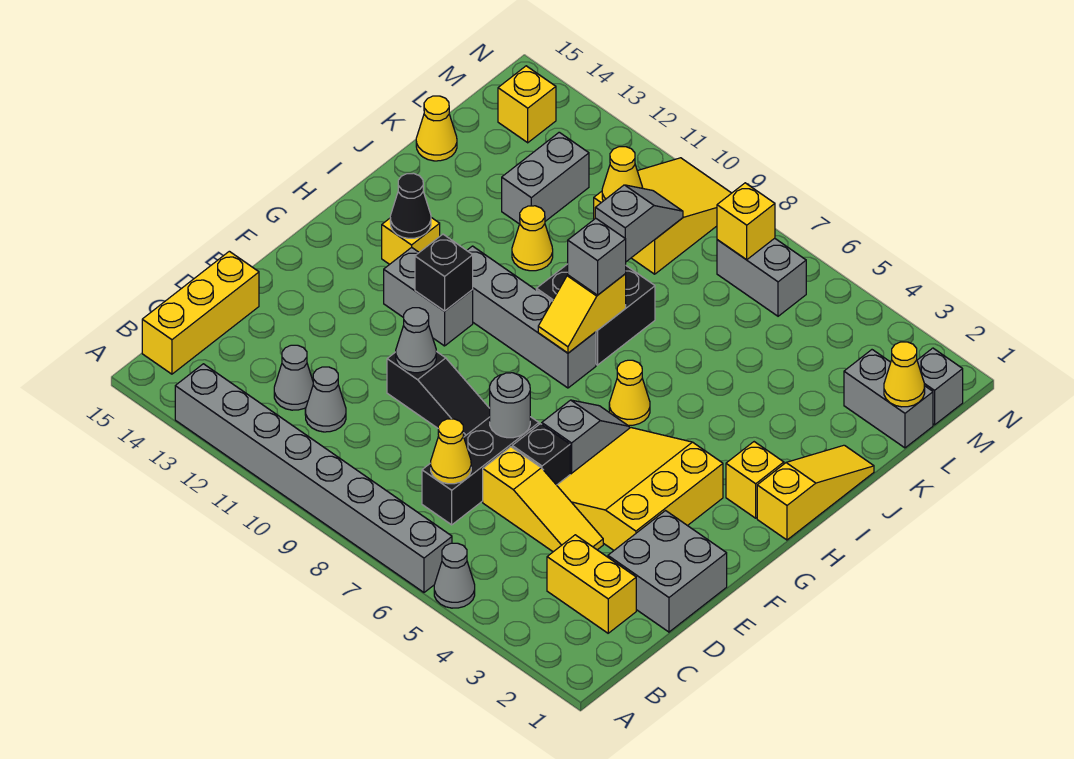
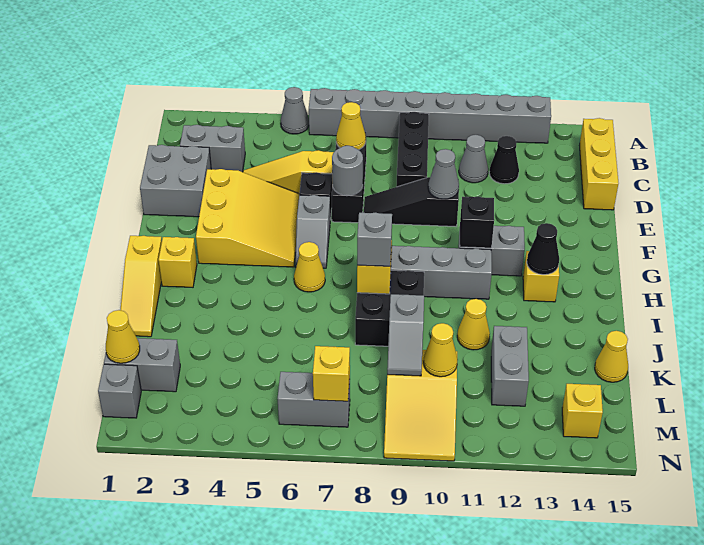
none -> black 1x3 brick [396,112,429,187]
yellow 1x2 brick [547,535,636,633] -> grey 1x2 brick [180,125,245,172]
grey 1x1 cone [274,345,313,410] -> black 1x1 cone [489,136,519,184]

